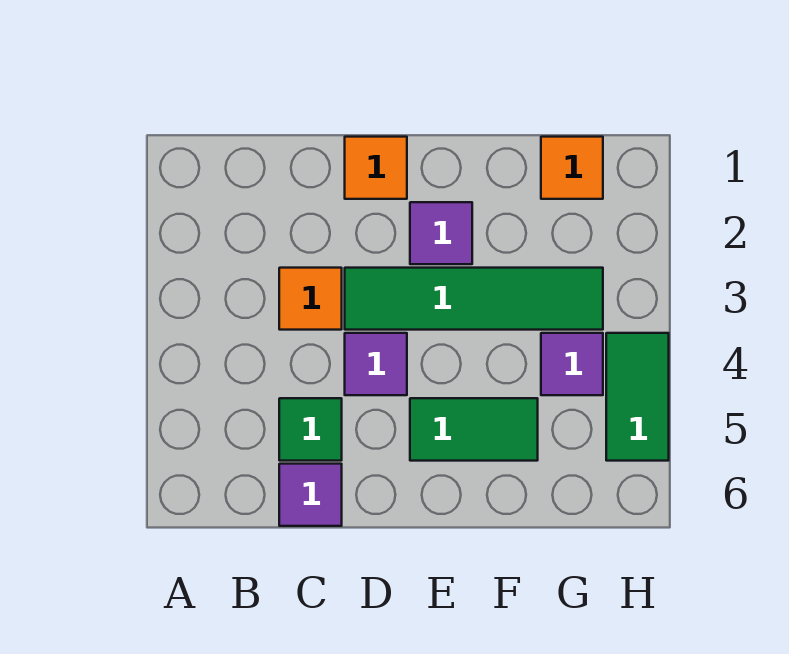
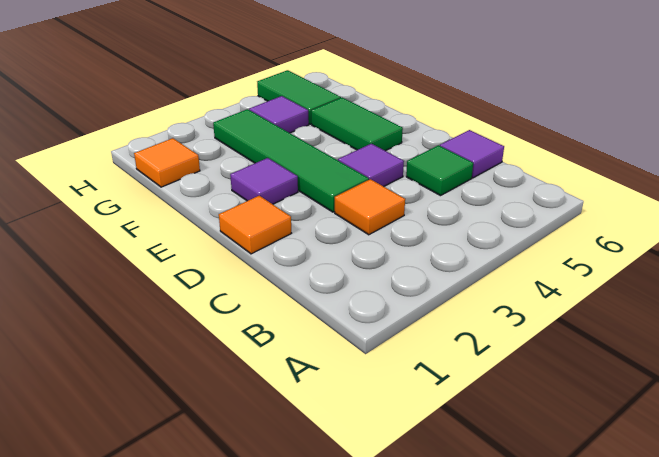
green 1x2 tile [606,333,669,461] -> green 1x2 tile turned to [257,70,341,124]

